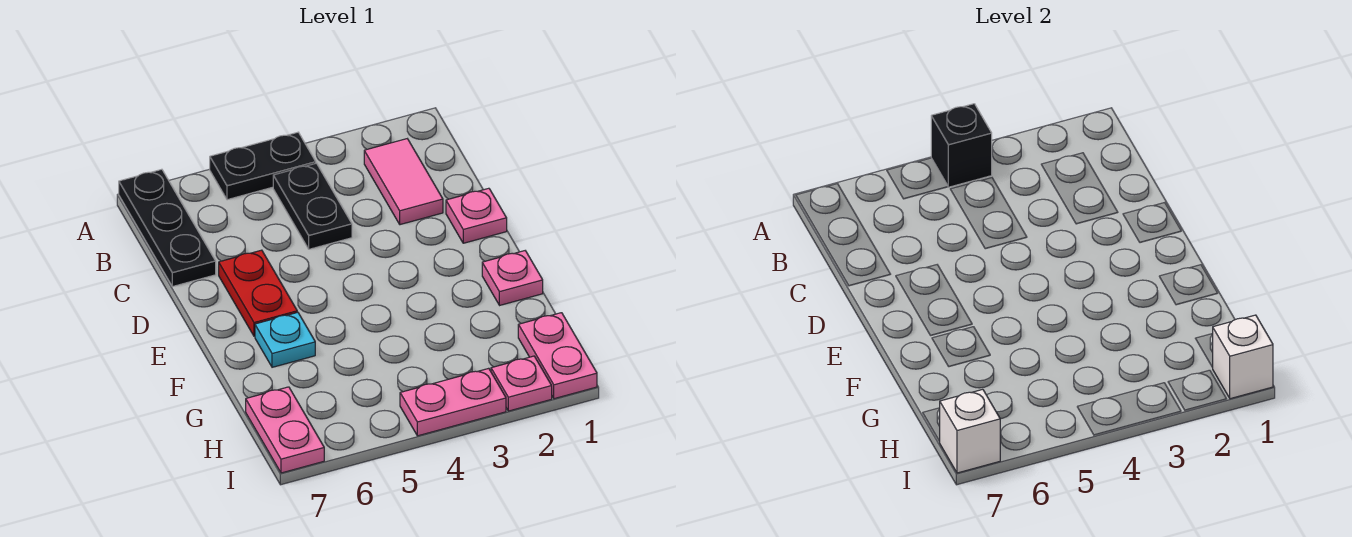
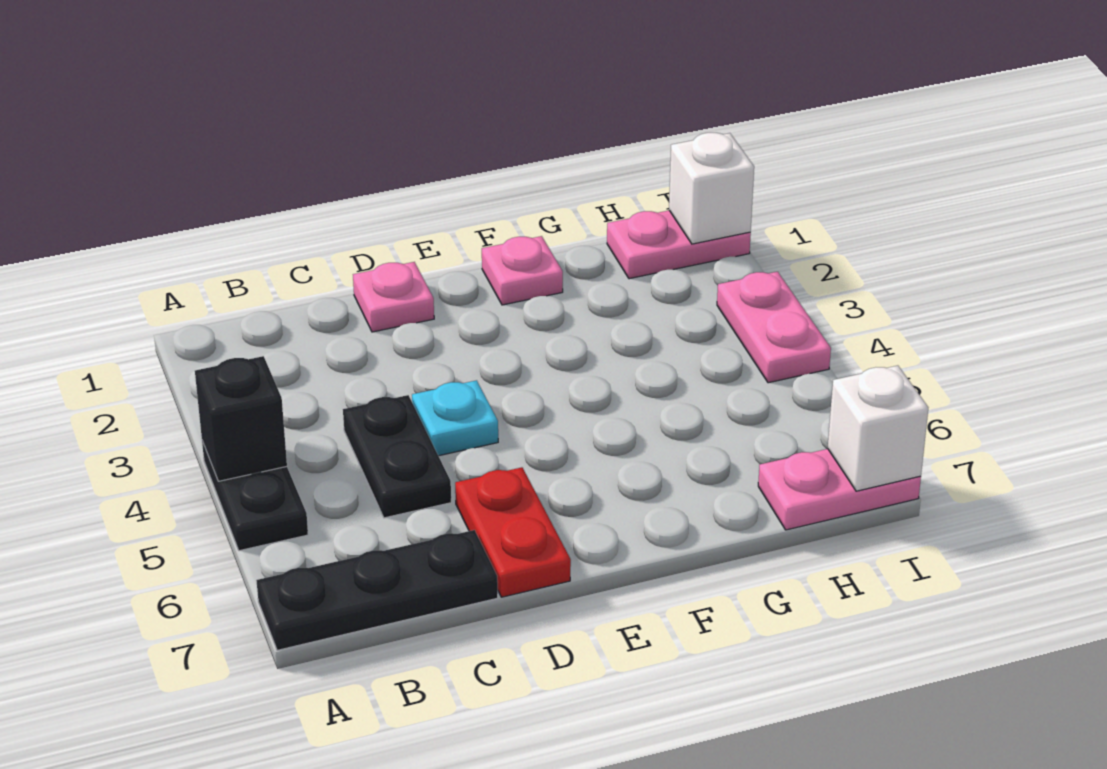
pink 1x2 tile [364,139,443,225] -> none
black 1x2 plate [273,163,352,249] -> black 1x2 plate turned to [343,395,451,518]
red 1x2 plate [219,250,297,336] -> red 1x2 plate turned to [455,467,571,597]
cyan 1x1 plate [255,312,315,367] -> cyan 1x1 plate moved to [412,380,498,456]
pink 1x1 plate [491,356,552,411] -> none

